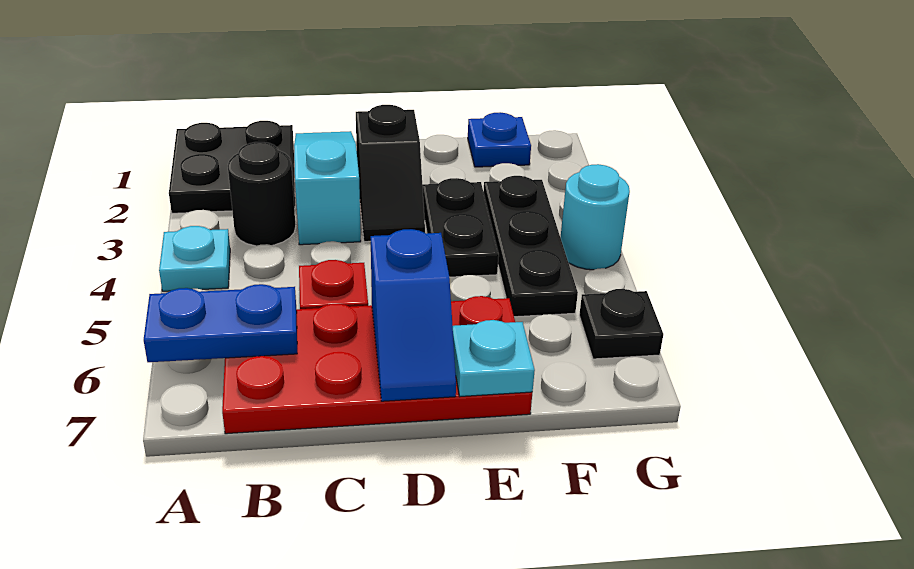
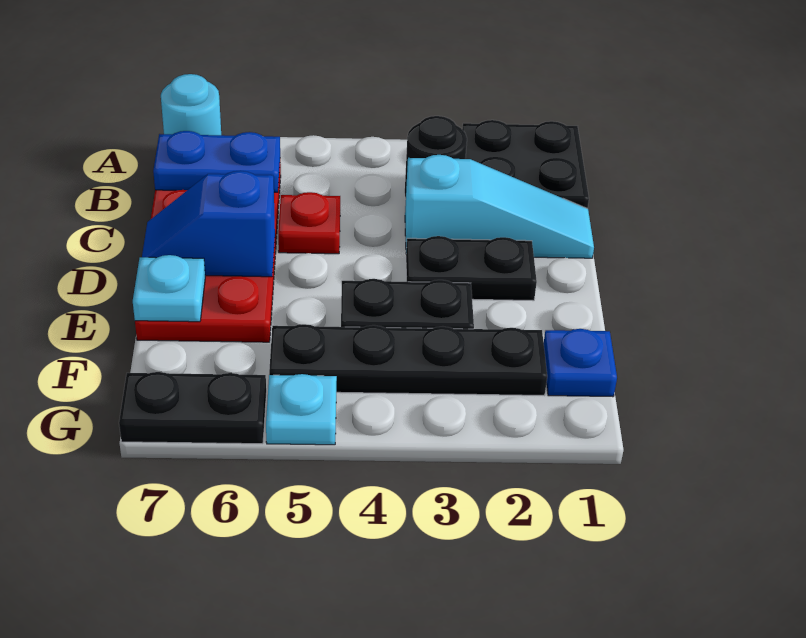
cyan 1x1 plate [159,226,230,291] -> cyan 1x1 plate moved to [266,374,337,445]
blue 1x2 plate [144,284,297,362] -> blue 1x2 plate turned to [153,131,280,192]
black 1x2 slope [356,105,425,242] -> black 1x2 plate [406,236,537,301]
black 1x3 plate [483,176,578,317] -> black 1x4 plate [269,324,547,395]
cyan 1x1 round brick [560,164,630,270] -> cyan 1x1 round brick moved to [161,74,221,135]
black 1x1 plate [579,289,663,359] -> black 1x2 plate [119,372,266,444]

